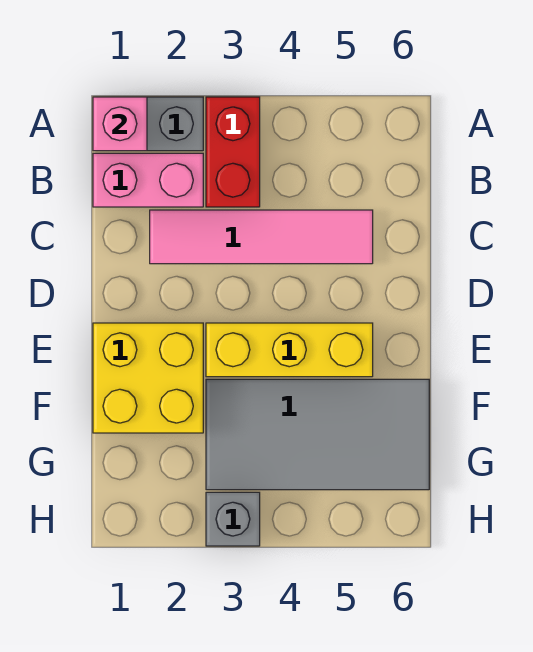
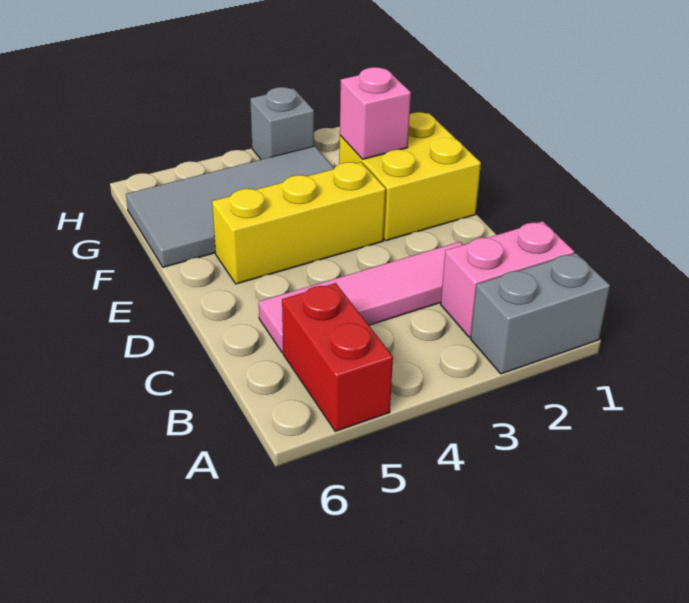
pink 1x1 brick [93,97,147,151] -> pink 1x1 brick moved to [340,67,411,159]
red 1x2 brick [206,97,260,207] -> red 1x2 brick moved to [282,283,393,431]

